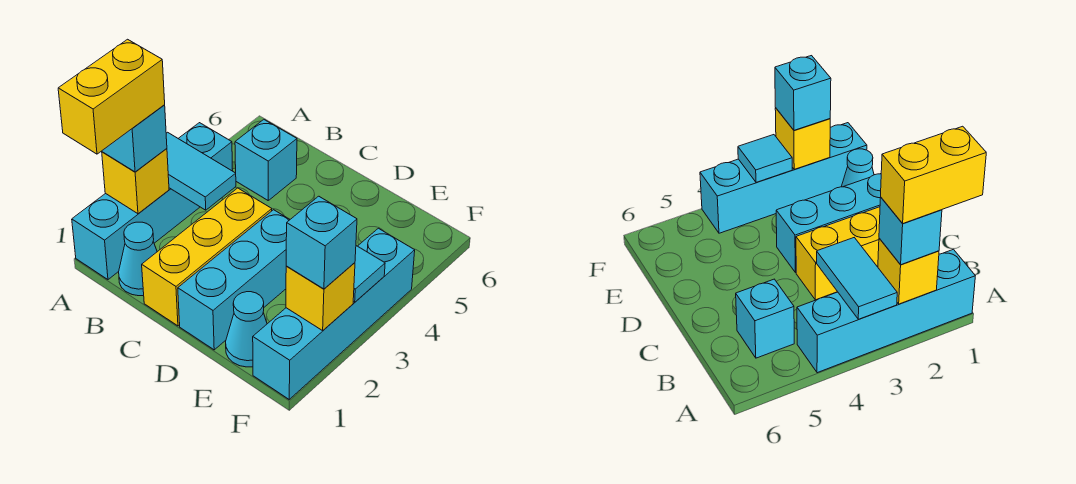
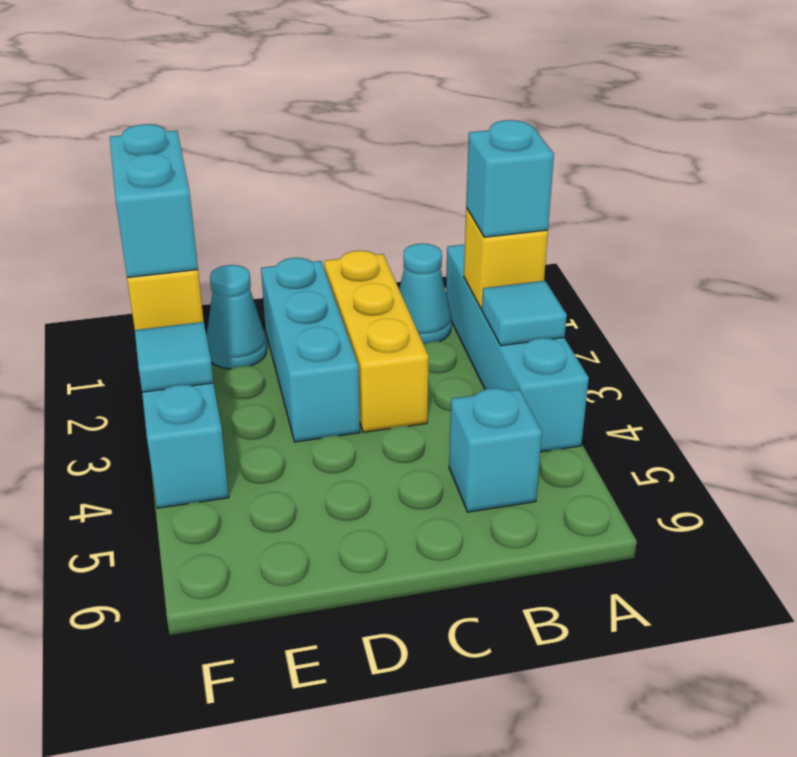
yellow 1x2 brick [58,39,165,154] -> none
cyan 1x2 tile [166,132,236,210] -> cyan 1x1 tile [482,281,567,346]
cyan 1x1 brick [286,196,357,289] -> cyan 1x2 brick [110,124,198,278]

